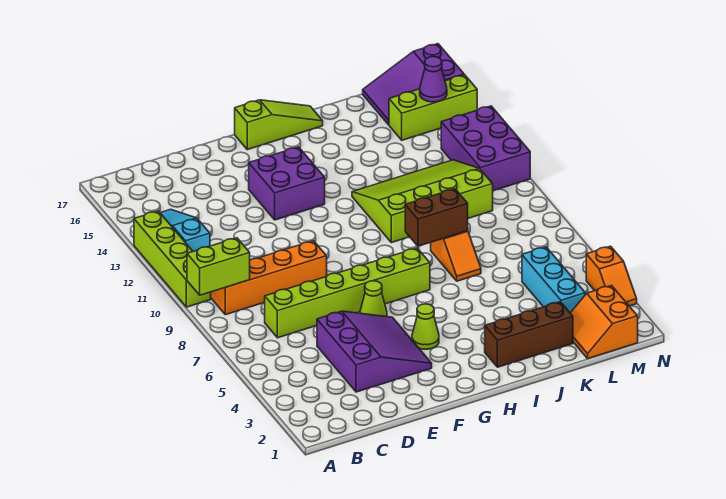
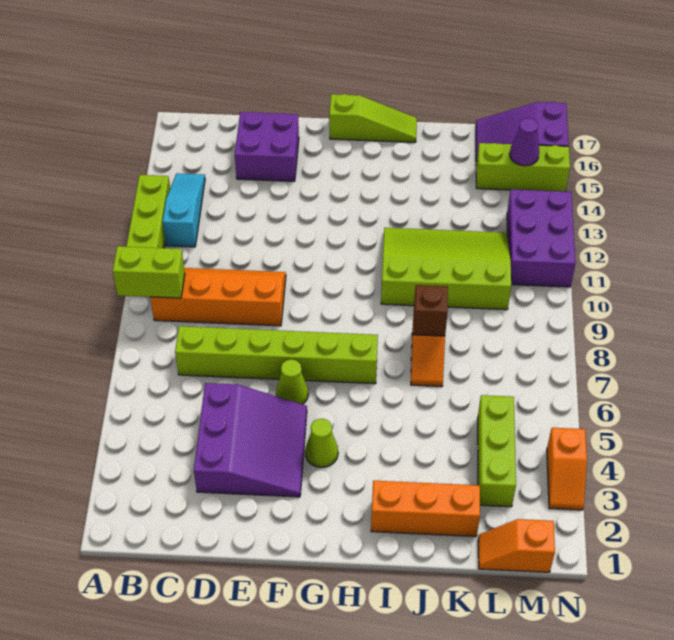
purple 2x2 brick [249,147,325,220] -> purple 2x2 brick moved to [235,112,299,181]
brown 1x3 brick [485,302,573,367] -> orange 1x3 brick [371,481,480,537]
brown 1x2 brick [405,189,468,246] -> brown 1x1 brick [413,285,448,336]
orange 2x2 slope [571,286,638,358] -> orange 1x2 slope [478,519,555,572]
cyan 1x3 brick [522,247,585,313] -> lime 1x3 brick [478,395,516,507]

